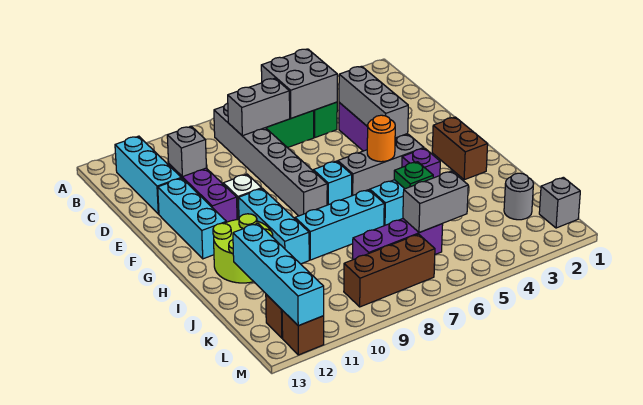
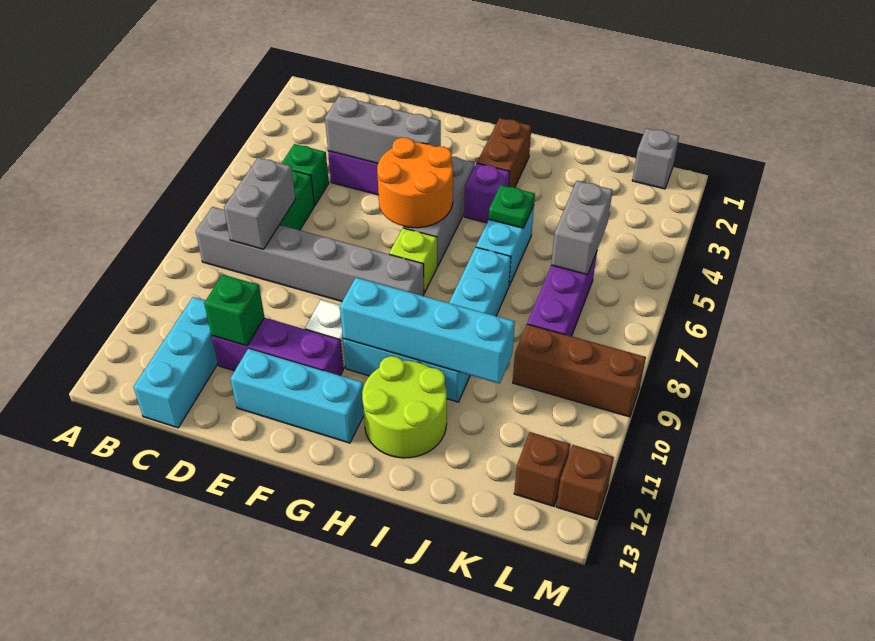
grey 2x2 brick [261,49,337,118] -> none
cyan 1x3 brick [115,136,181,214] -> cyan 1x3 brick turned to [133,297,218,428]
grey 1x1 brick [167,126,206,177] -> green 1x1 brick [204,275,265,346]
brown 1x2 brick [432,117,488,180] -> brown 1x2 brick turned to [477,118,531,188]
orange 1x1 round brick [367,115,395,162] -> orange 2x2 round brick [377,138,453,228]
cyan 1x1 brick [313,161,352,205] -> lime 1x1 brick [389,228,437,293]
cyan 1x4 brick [233,223,324,326] -> cyan 1x4 brick moved to [340,278,515,384]
grey 1x1 round brick [504,173,533,220] -> none
brown 1x3 brick [344,234,435,307] -> brown 1x3 brick turned to [513,324,646,417]

